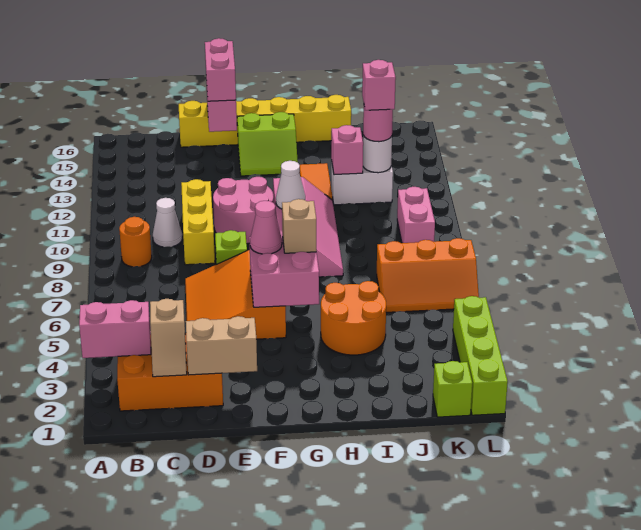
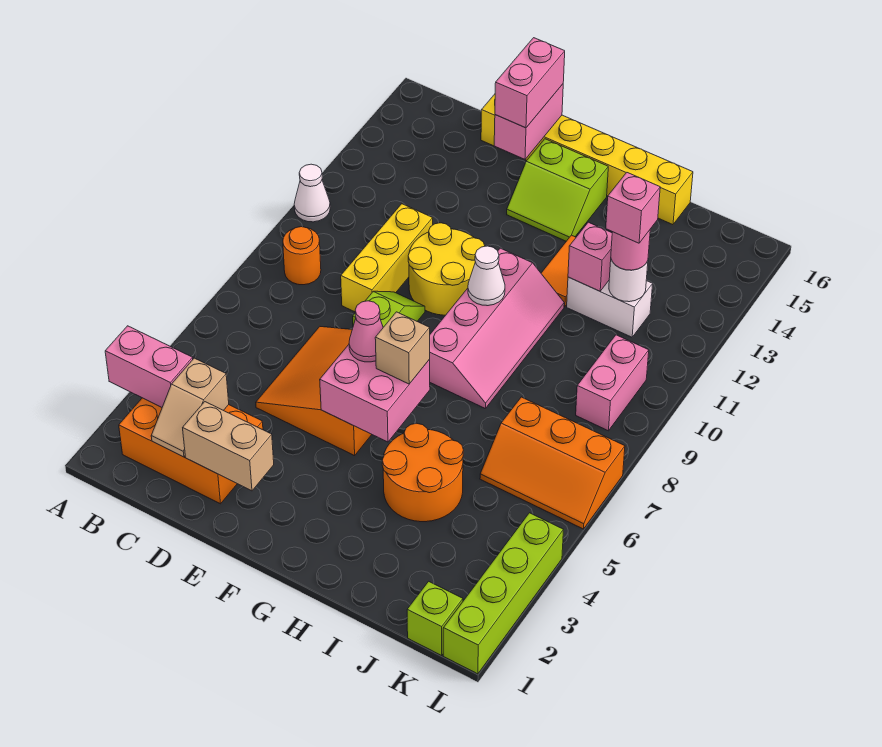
white 1x1 cone [153,198,182,247] -> white 1x1 cone moved to [294,164,330,222]
pink 2x2 round brick [213,177,274,244] -> yellow 2x2 round brick [408,223,485,315]

